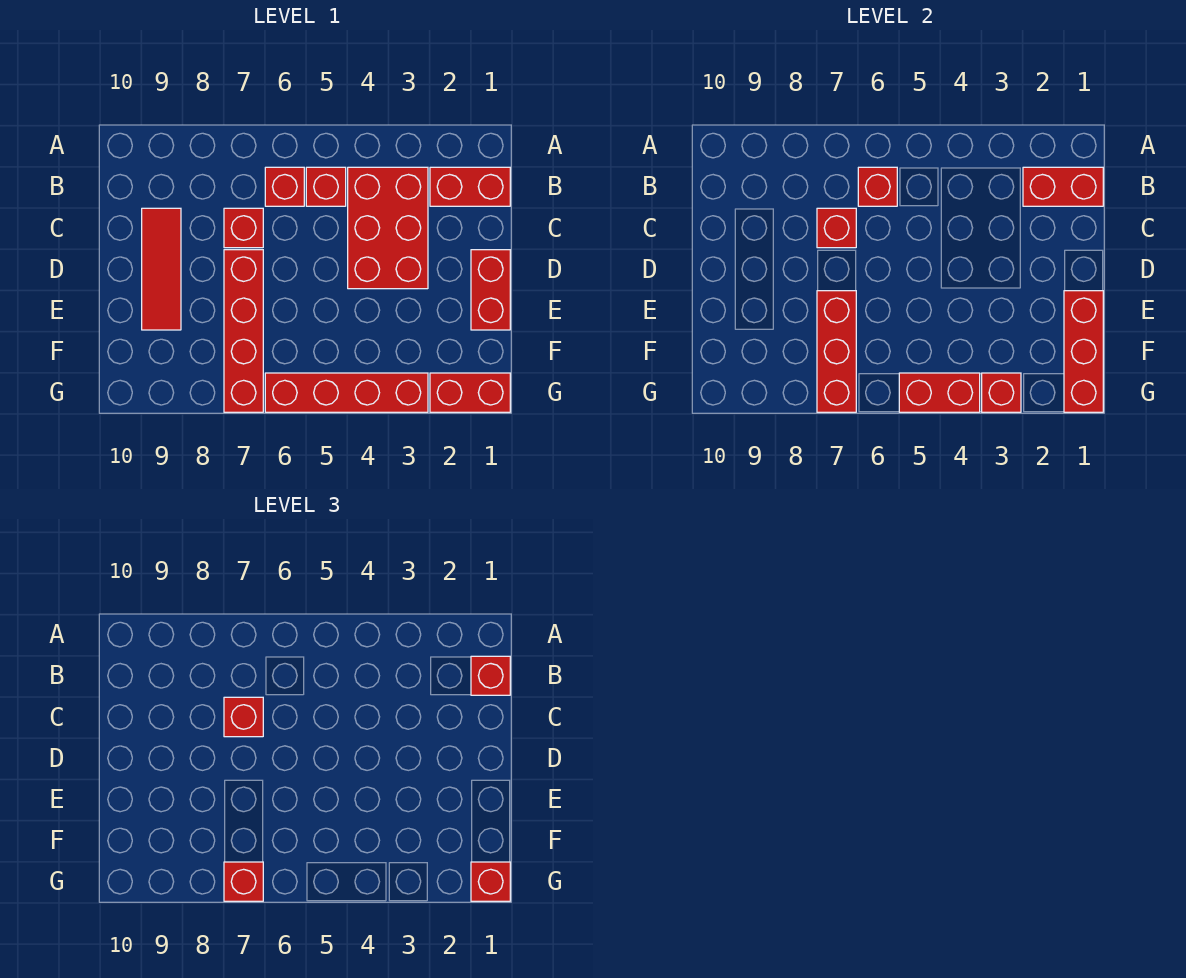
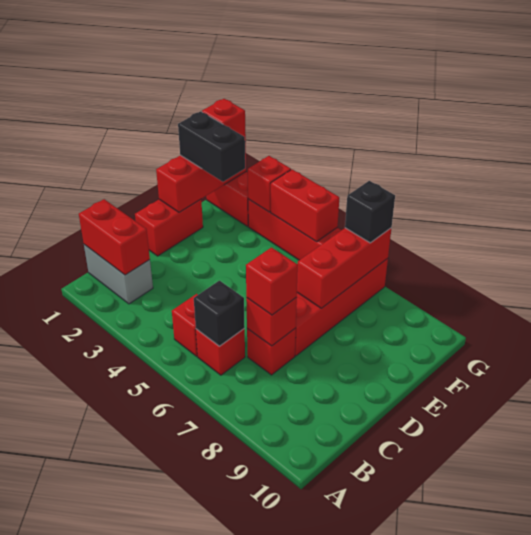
red 1x2 brick [430,167,510,206] -> grey 1x2 brick [84,245,153,304]
red 1x1 brick [471,656,510,695] -> none
red 2x3 brick [348,167,428,289] -> none
red 1x1 brick [858,167,897,206] -> black 1x1 brick [194,281,245,346]
red 1x3 tile [142,208,181,330] -> none
none -> black 1x2 brick [178,111,245,182]
red 1x1 brick [224,862,263,901] -> black 1x1 brick [345,181,395,243]

